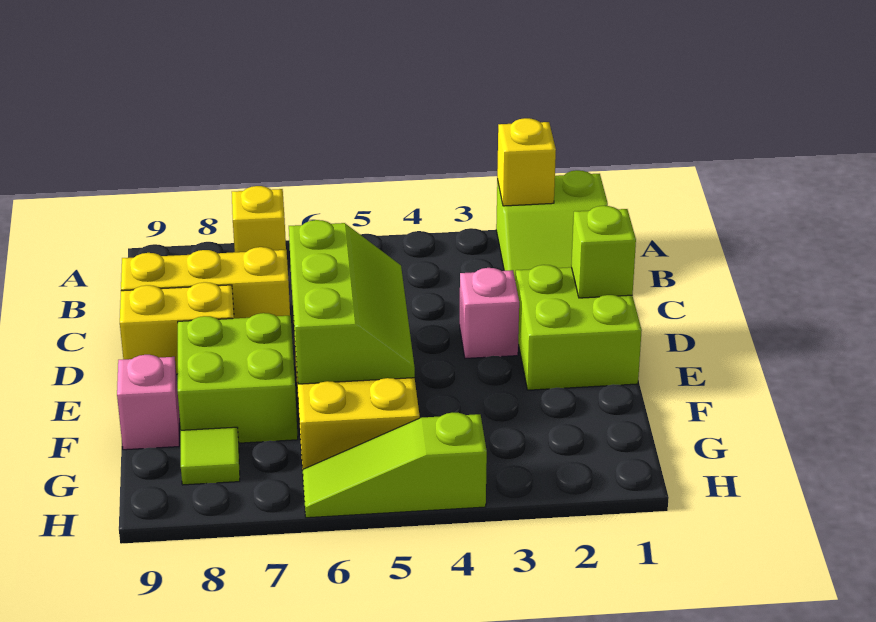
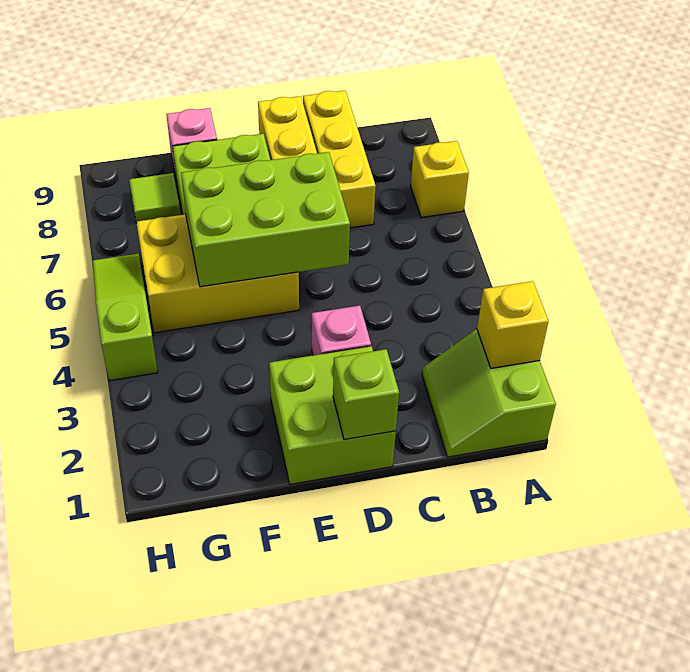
lime 2x3 slope [289,220,415,384] -> lime 2x3 brick [181,152,350,287]

